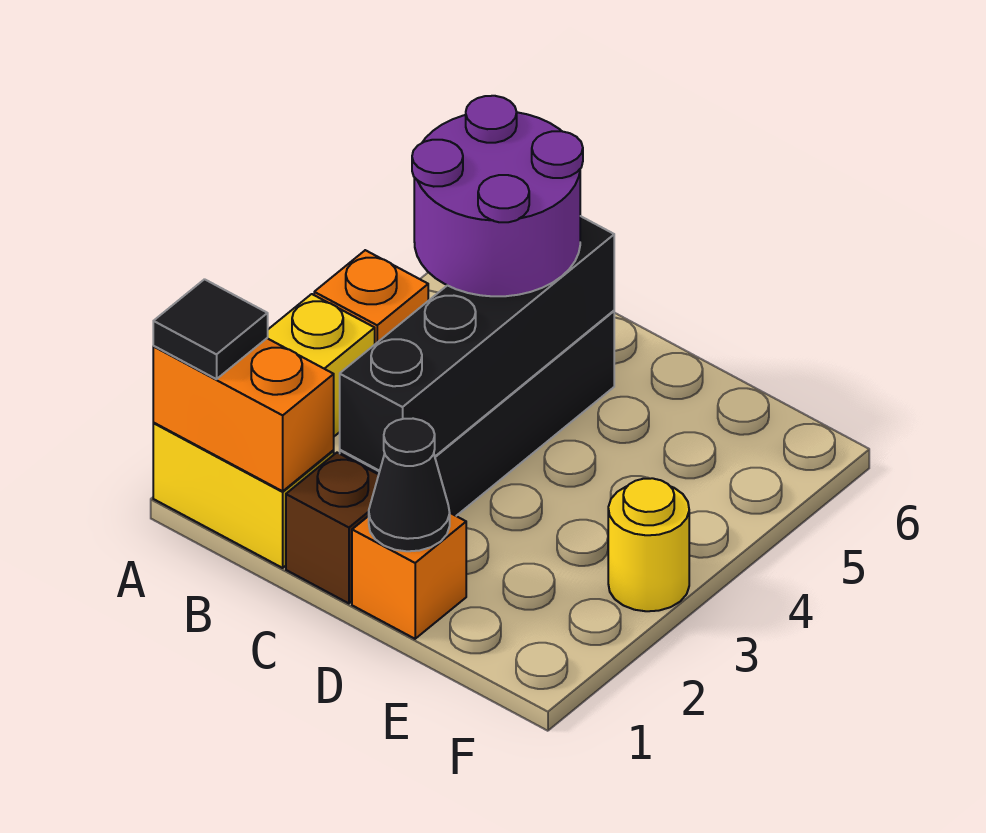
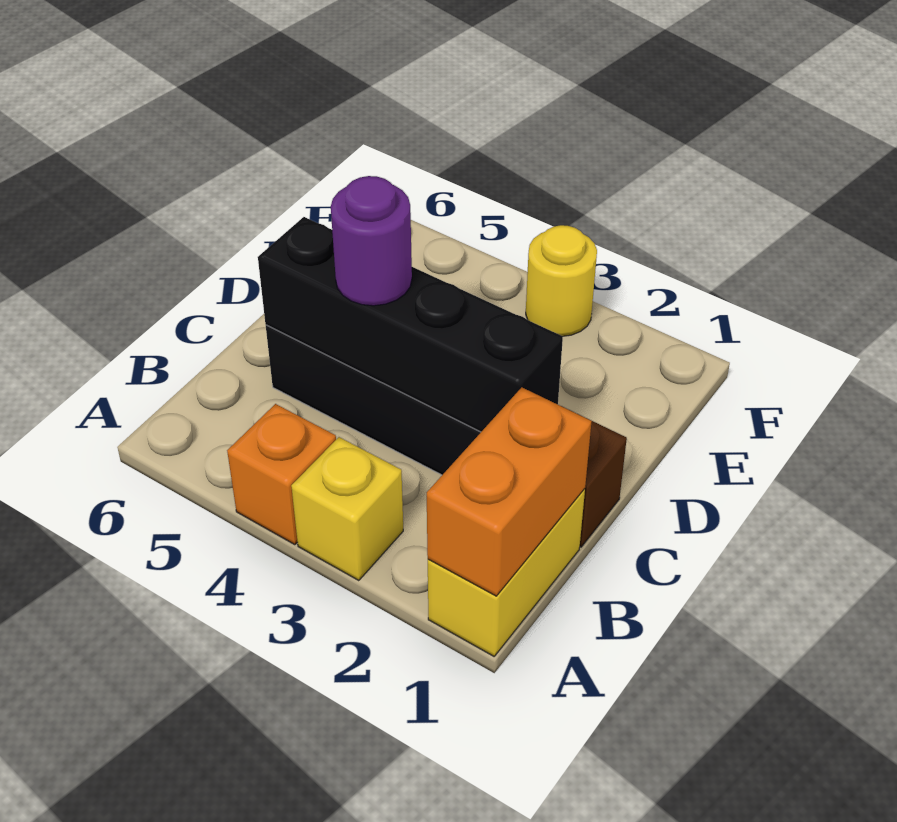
black 1x1 tile [153,279,268,379] -> none
purple 2x2 round brick [412,96,583,296] -> purple 1x1 round brick [331,176,412,306]
orange 1x1 brick [352,513,466,639] -> none
black 1x1 cone [369,419,450,551] -> none

